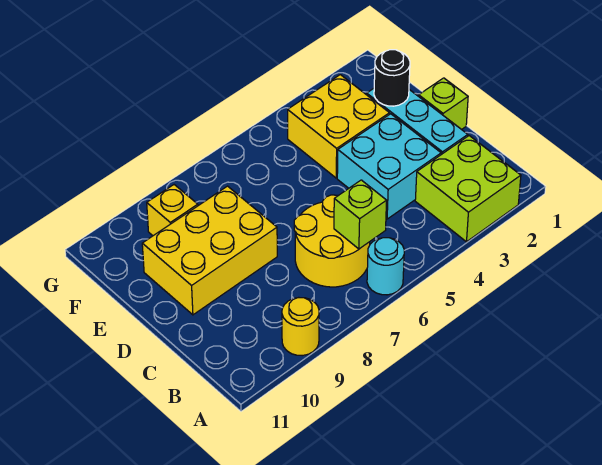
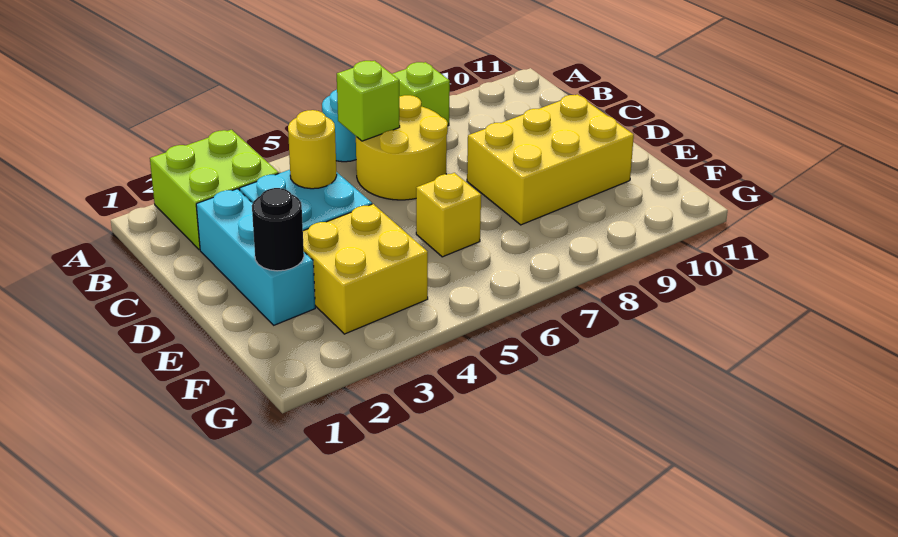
yellow 1x1 round brick [282,298,319,356] -> yellow 1x1 round brick moved to [288,110,337,189]
lime 1x1 brick [419,78,468,130] -> lime 1x1 brick moved to [392,62,450,126]
yellow 1x1 brick [147,185,198,236] -> yellow 1x1 brick moved to [416,173,481,257]

